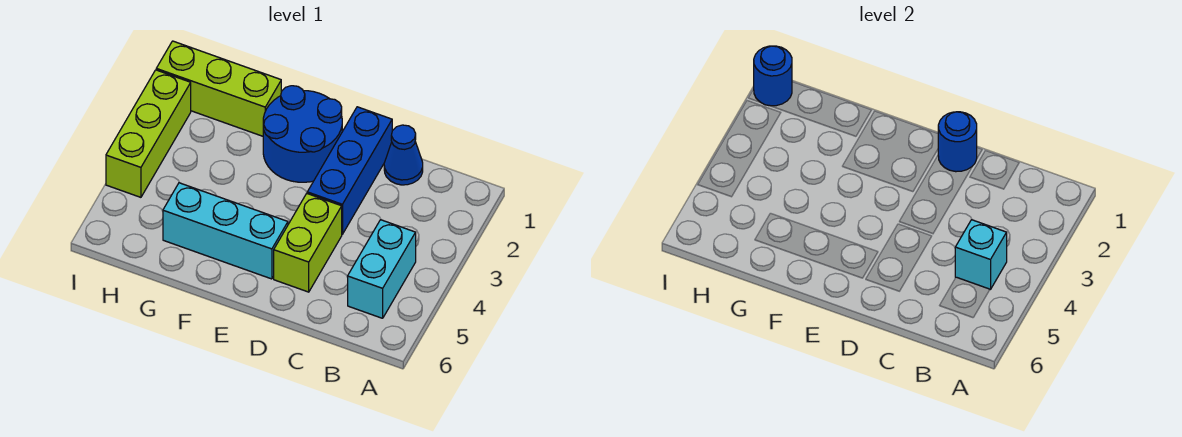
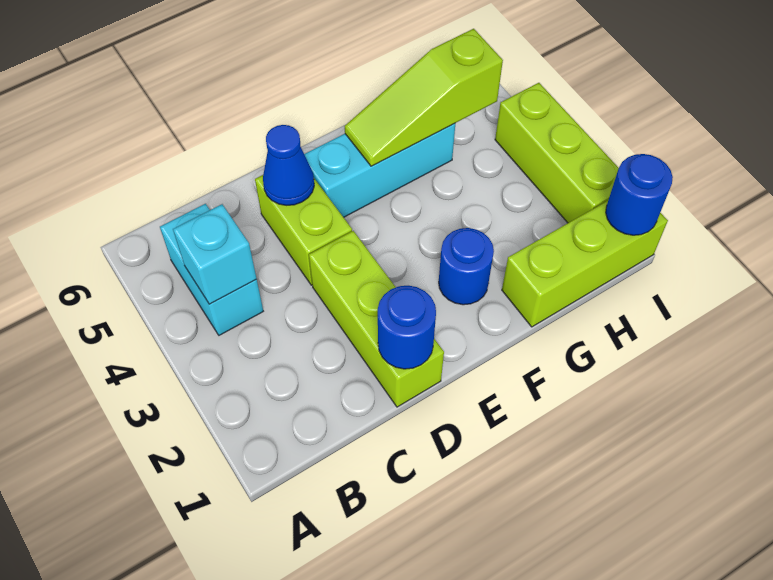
blue 1x1 cone [384,125,423,185] -> blue 1x1 cone moved to [263,125,314,205]
blue 1x3 brick [307,107,392,234] -> lime 1x3 brick [309,231,444,407]
blue 2x2 round brick [263,86,342,182] -> blue 1x1 round brick [439,228,494,305]
none -> lime 1x3 slope [345,29,503,166]

